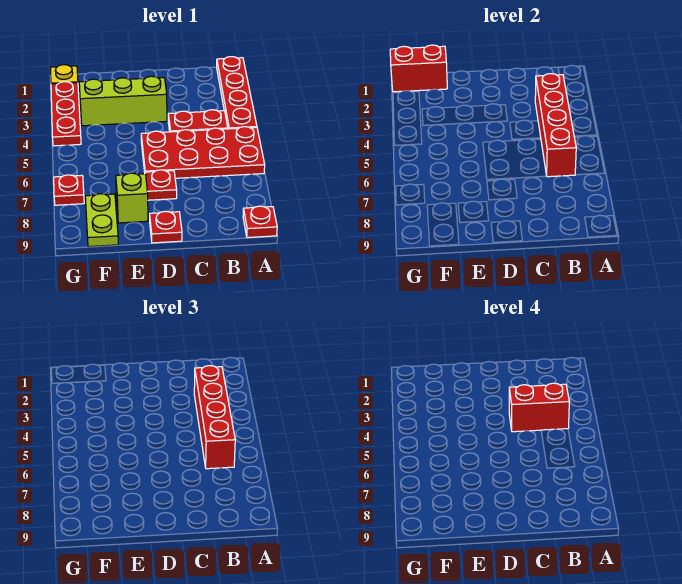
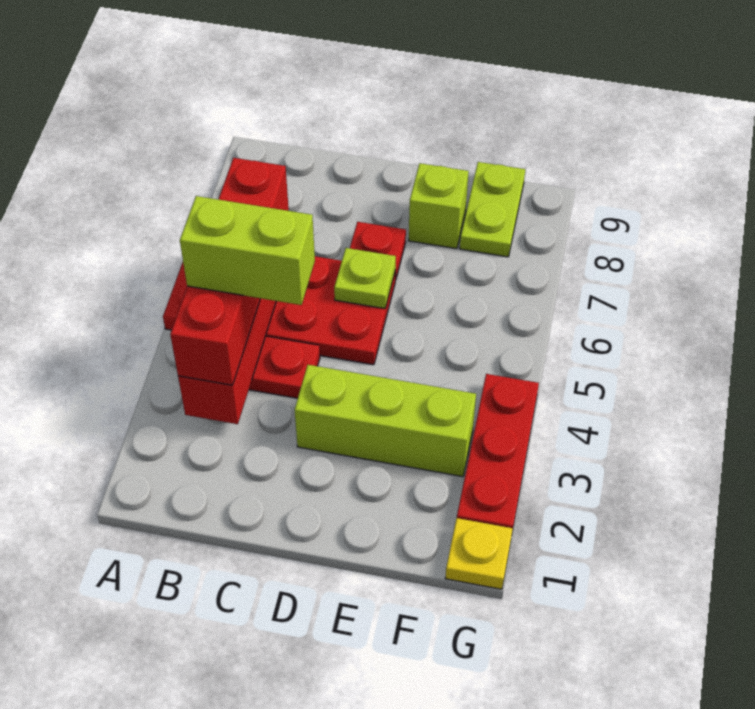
red 1x4 plate [217,57,257,129] -> none
red 1x1 plate [243,206,277,238] -> none
red 1x2 brick [509,383,569,432] -> lime 1x2 brick [180,196,315,305]
none -> lime 1x1 plate [334,248,396,309]
red 1x1 plate [150,211,182,243] -> none
red 1x2 brick [390,45,447,92] -> none
red 1x1 plate [54,175,84,205] -> none

